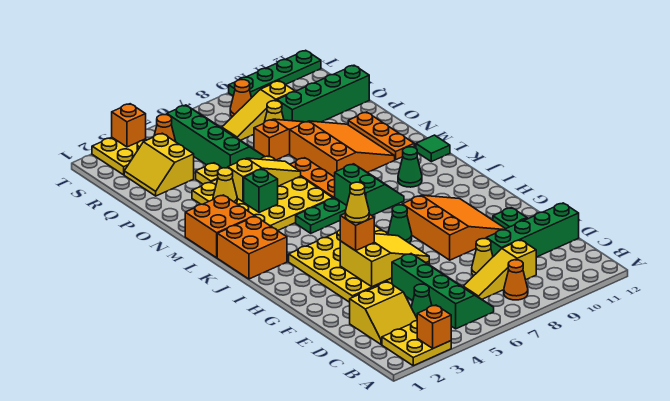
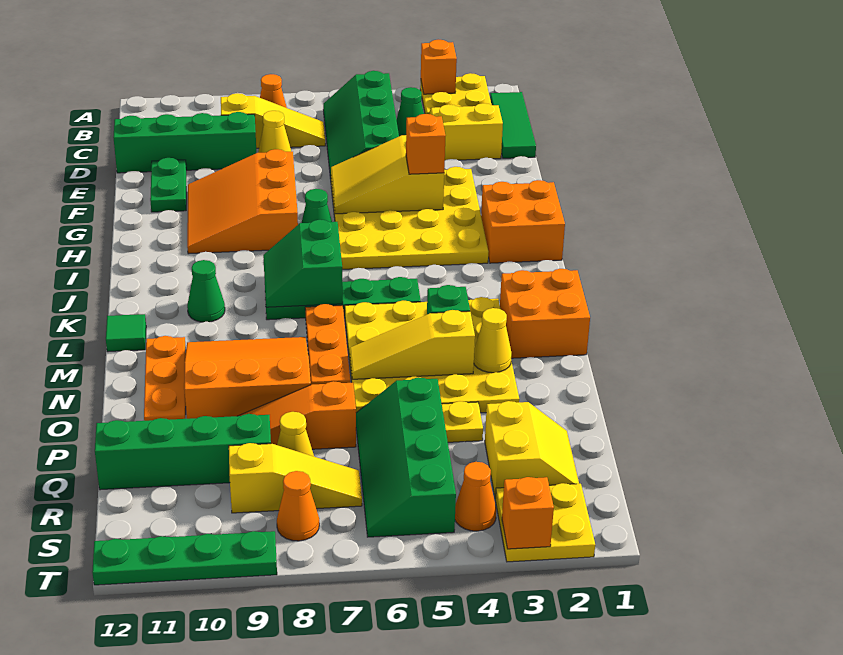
none -> green 1x3 tile [490,92,536,158]
yellow 1x1 cone [345,182,369,223] -> none
orange 2x2 brick [217,216,287,279] -> orange 2x2 brick moved to [481,180,565,263]
orange 3x3 slope [290,121,395,177] -> orange 3x3 slope turned to [184,337,311,419]

